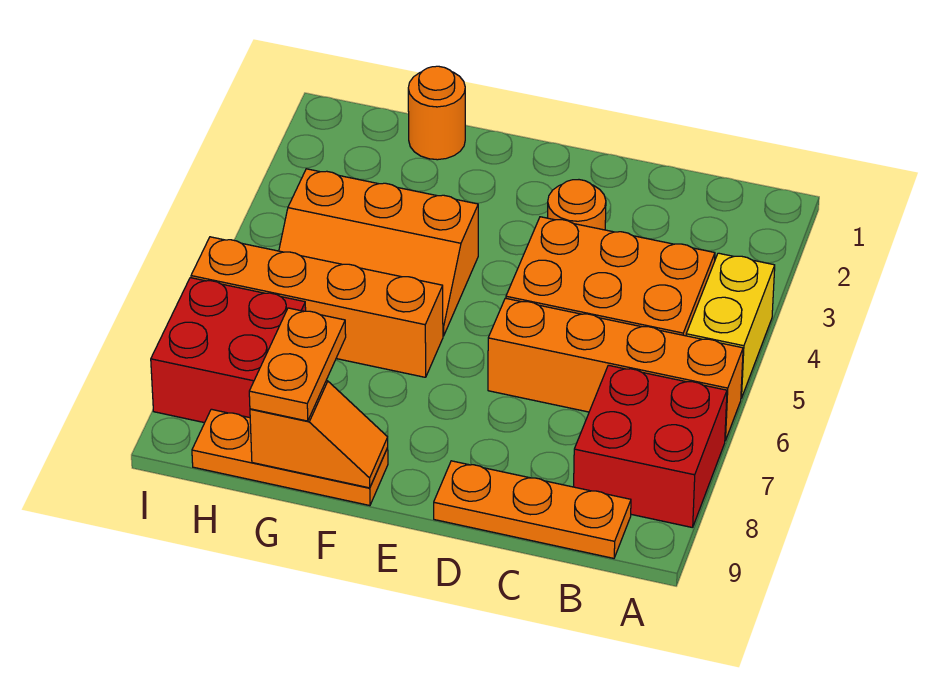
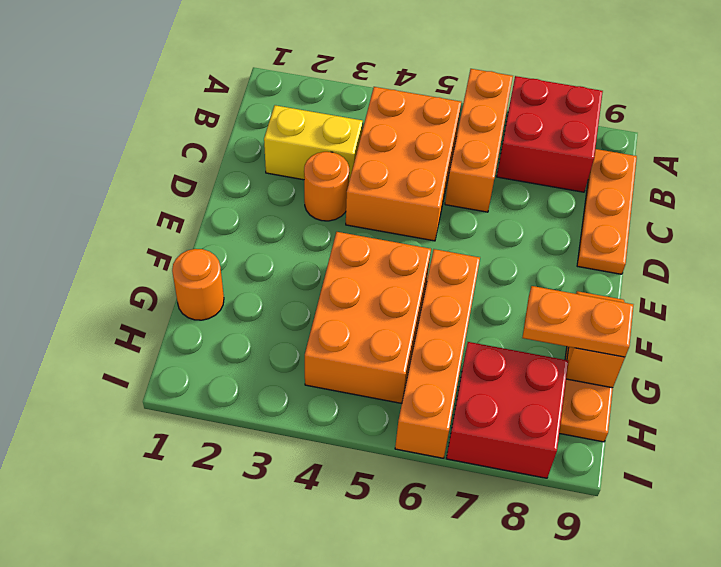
yellow 1x2 brick [686,253,775,398] -> yellow 1x2 brick moved to [264,105,363,181]
orange 1x4 brick [488,298,743,441] -> orange 1x3 brick [445,69,513,212]
orange 2x3 slope [279,169,478,336] -> orange 2x3 brick [305,232,431,403]

